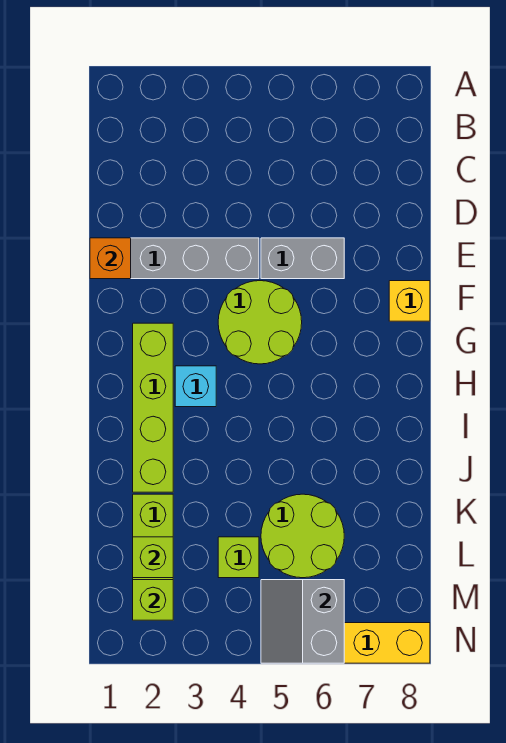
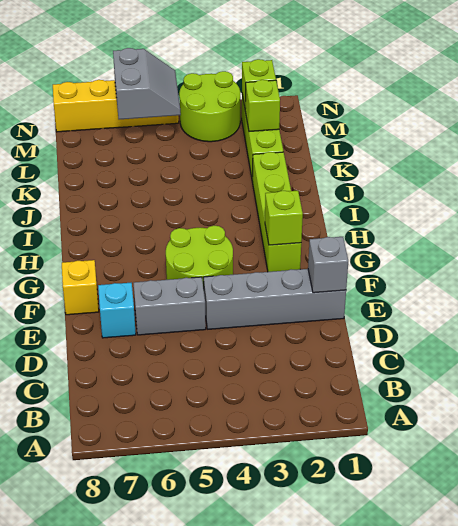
orange 1x1 brick [90,238,131,279] -> grey 1x1 brick [308,237,348,293]
cyan 1x1 brick [175,366,216,407] -> cyan 1x1 brick moved to [98,283,136,338]
lime 2x2 round brick [261,494,344,578] -> lime 2x2 round brick moved to [179,71,240,142]
lime 1x1 brick [218,537,259,578] -> lime 1x1 brick moved to [265,191,303,245]

